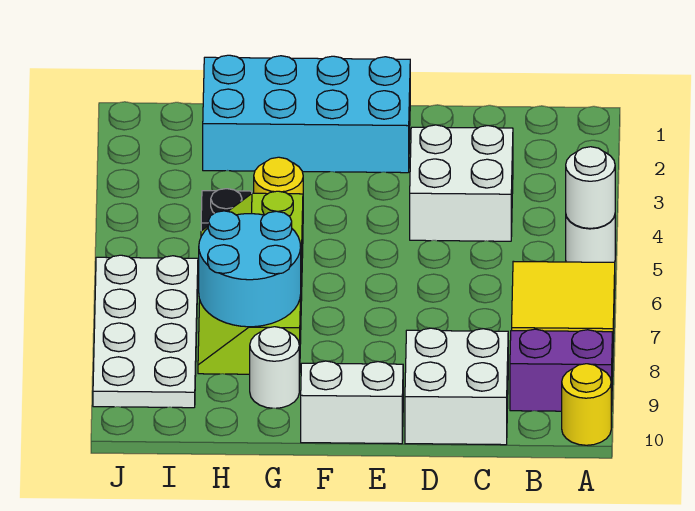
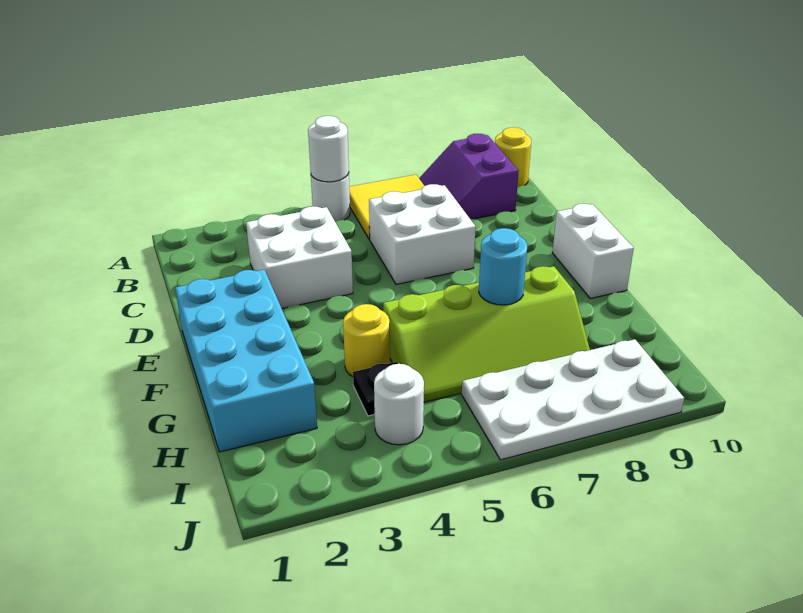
white 2x2 brick [405,328,508,445] -> white 2x2 brick moved to [369,184,476,285]
cyan 2x2 round brick [199,211,301,327] -> cyan 1x1 round brick [479,228,527,305]
white 1x1 round brick [250,327,299,408] -> white 1x1 round brick moved to [374,364,424,445]

